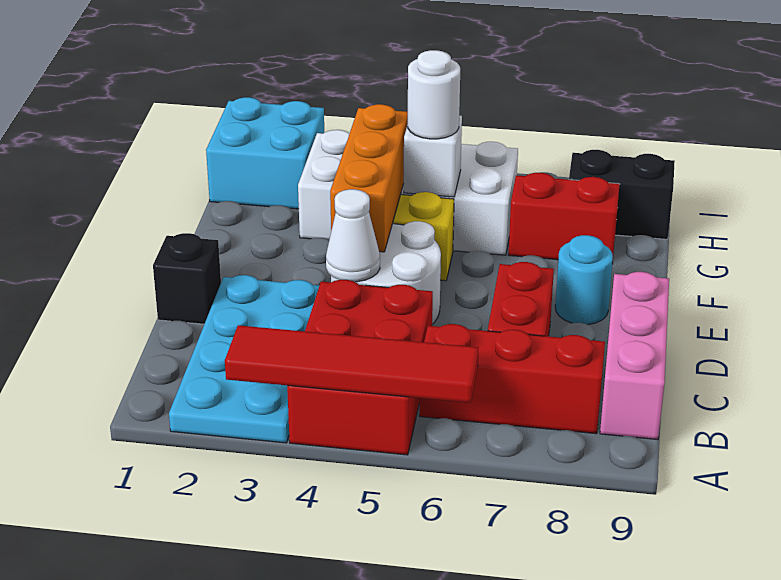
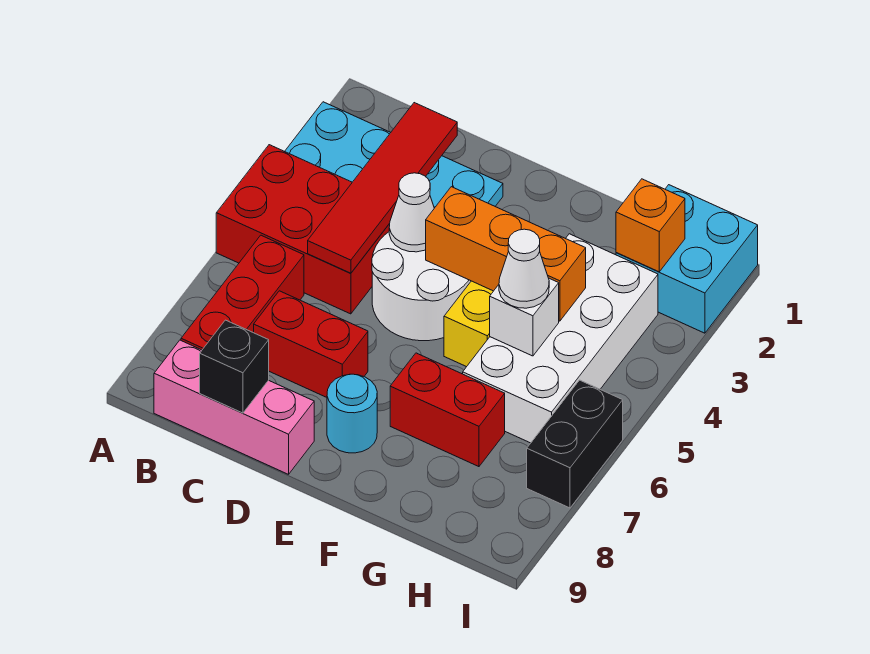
red 1x4 tile [225,325,478,403] -> red 1x4 tile moved to [308,103,457,273]
black 1x1 brick [153,233,221,324] -> black 1x1 brick moved to [200,320,269,413]
white 1x1 round brick [408,50,460,139] -> white 1x1 cone [499,229,549,308]
red 1x2 brick [508,173,620,264] -> red 1x2 brick turned to [390,353,505,467]
none -> orange 1x1 brick [616,179,685,272]
black 1x2 brick [569,150,675,239] -> black 1x2 brick moved to [527,380,623,508]

